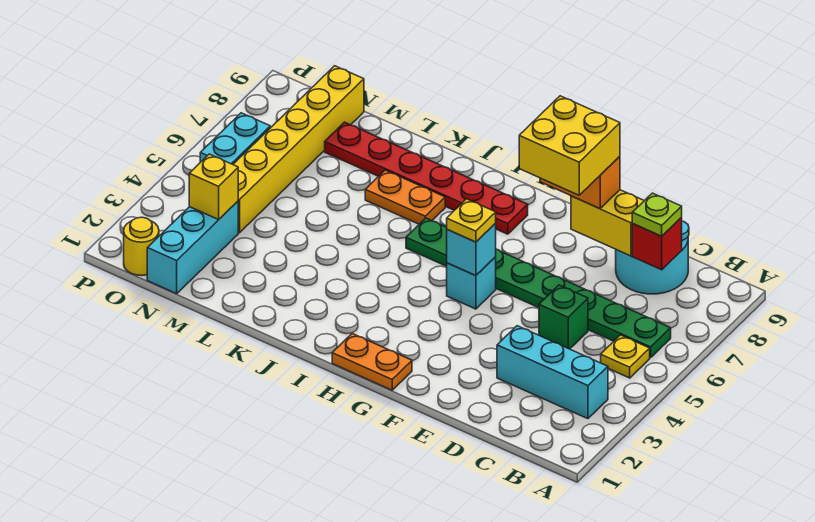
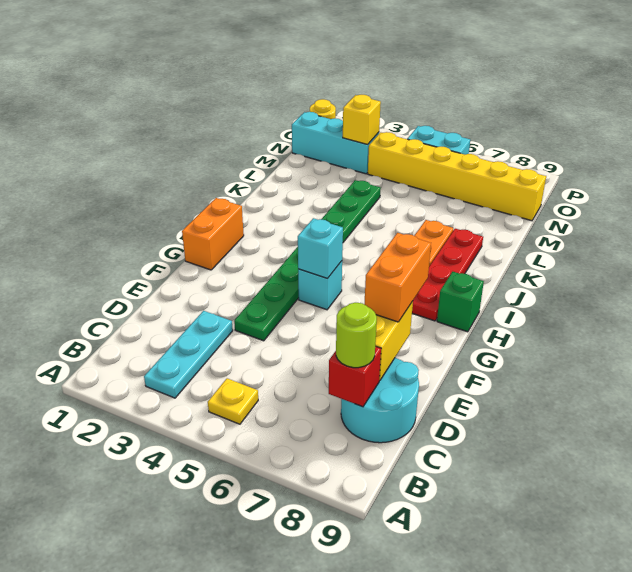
cyan 1x3 brick [497,326,608,419] -> cyan 1x3 plate [144,311,233,398]
green 1x8 plate [406,218,671,358] -> green 1x8 plate moved to [234,180,381,341]
lime 1x1 plate [632,193,682,236] -> lime 1x1 round brick [336,303,377,368]
green 1x1 brick [539,285,588,349] -> green 1x1 brick moved to [437,272,484,332]
yellow 2x2 brick [519,96,620,195] -> none
orange 1x2 plate [332,334,412,390] -> orange 1x2 brick [182,198,244,270]
yellow 1x1 plate [447,199,496,242] -> none
red 1x6 plate [325,122,528,234] -> red 1x4 plate [412,229,483,321]

